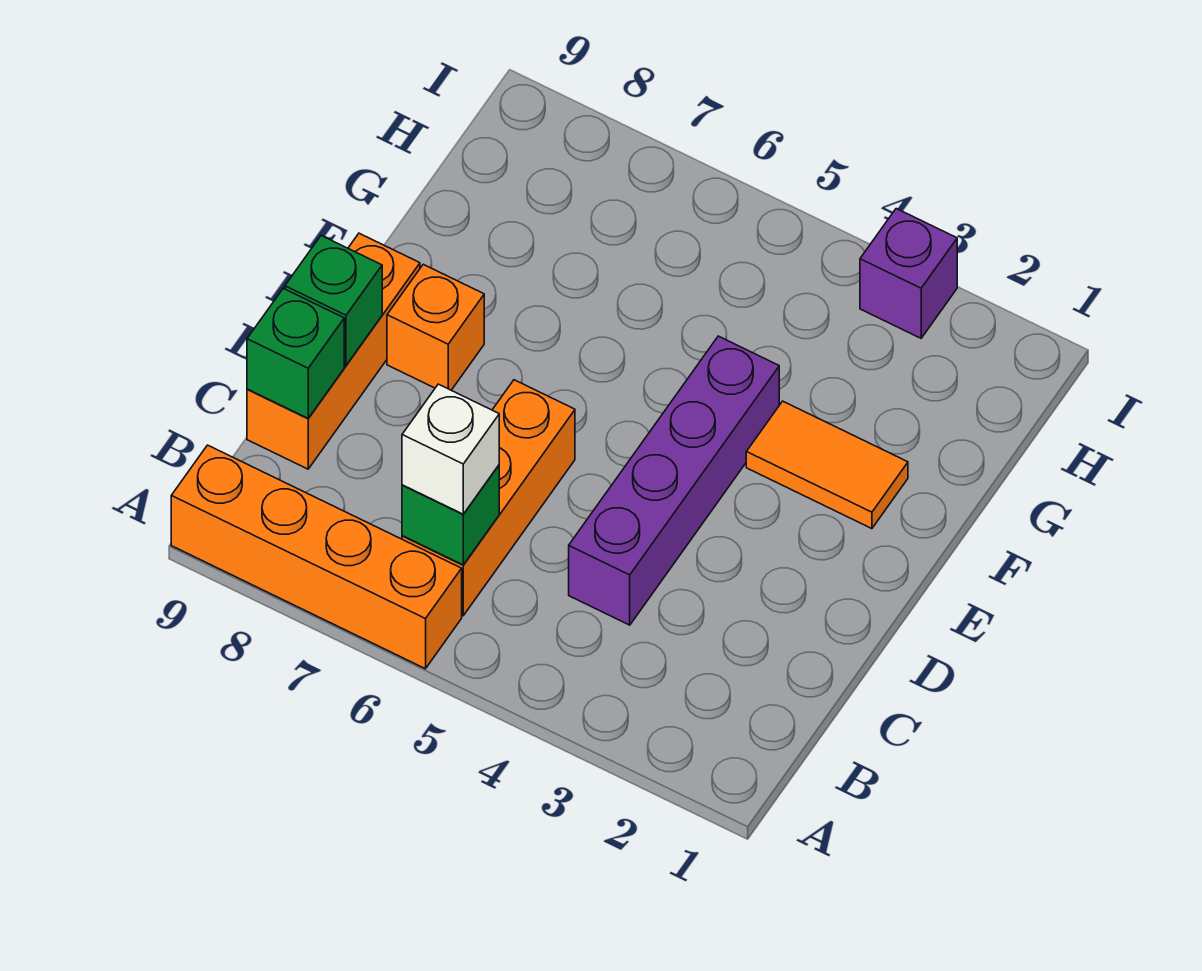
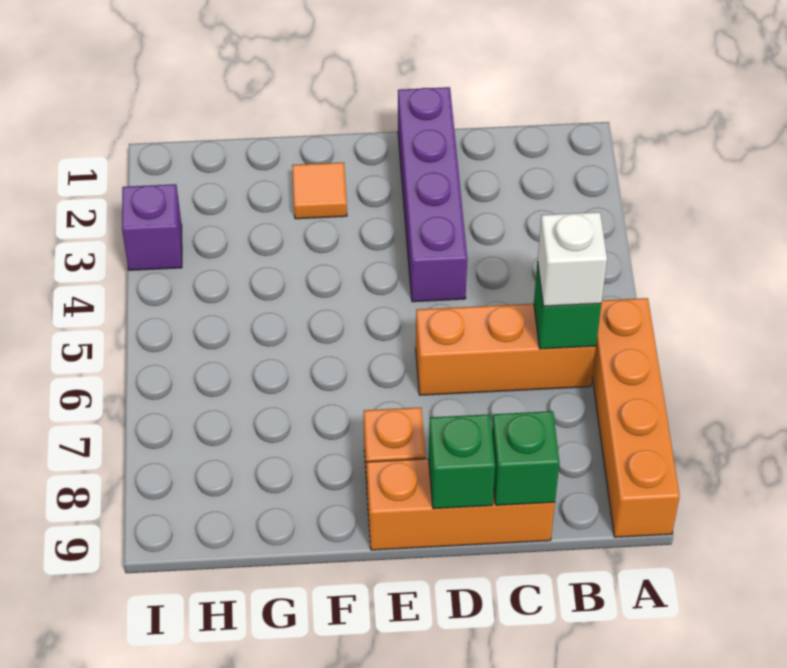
purple 1x4 brick [569,336,779,625] -> purple 1x4 brick turned to [398,87,467,302]
orange 1x2 tile [746,401,908,529] -> orange 1x1 tile [292,163,347,219]

